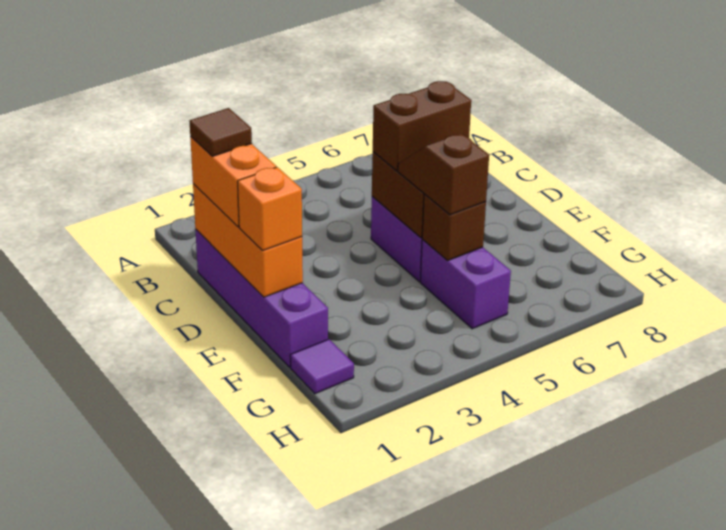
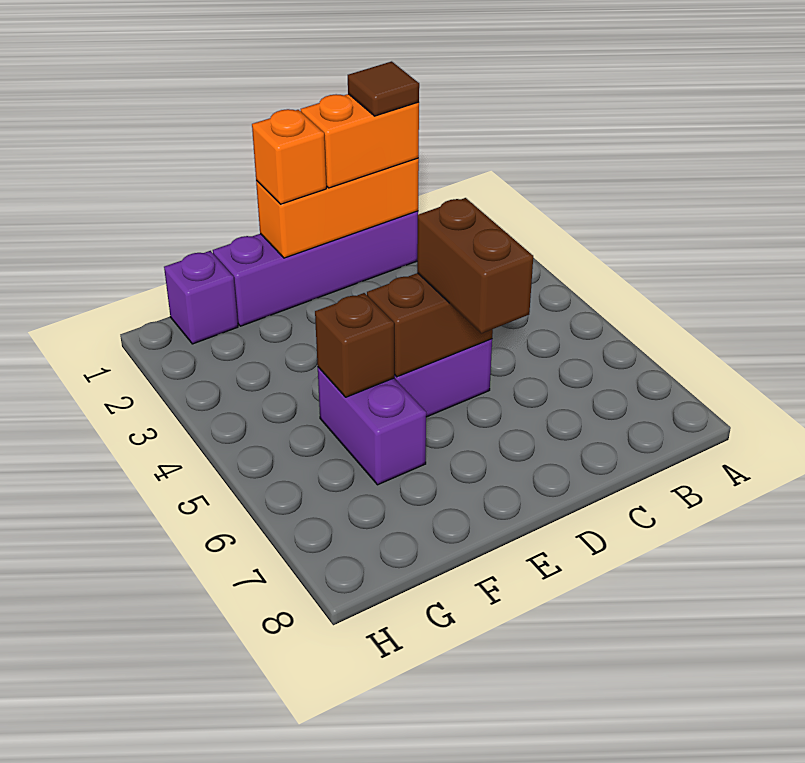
brown 1x2 slope [398,134,489,215] -> none
purple 1x2 brick [420,239,511,329] -> purple 1x2 brick turned to [318,367,426,485]
purple 1x1 tile [290,339,354,394] -> purple 1x1 brick [164,251,238,344]

